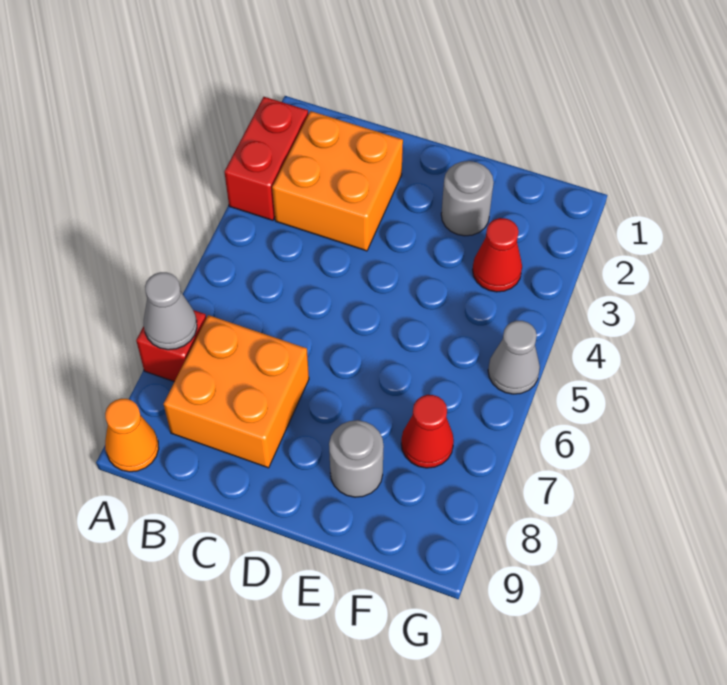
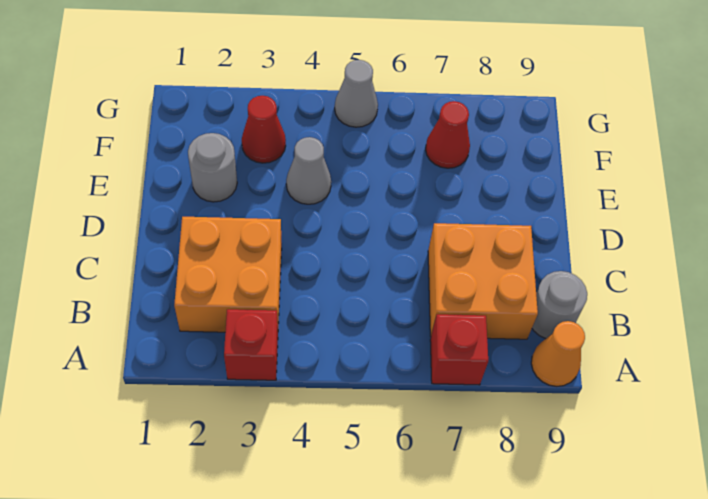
red 1x2 brick [225,97,308,220] -> red 1x1 brick [224,309,278,380]
grey 1x1 cone [144,272,197,350] -> grey 1x1 cone moved to [286,137,331,204]
grey 1x1 round brick [329,420,384,497] -> grey 1x1 round brick moved to [532,271,587,339]

